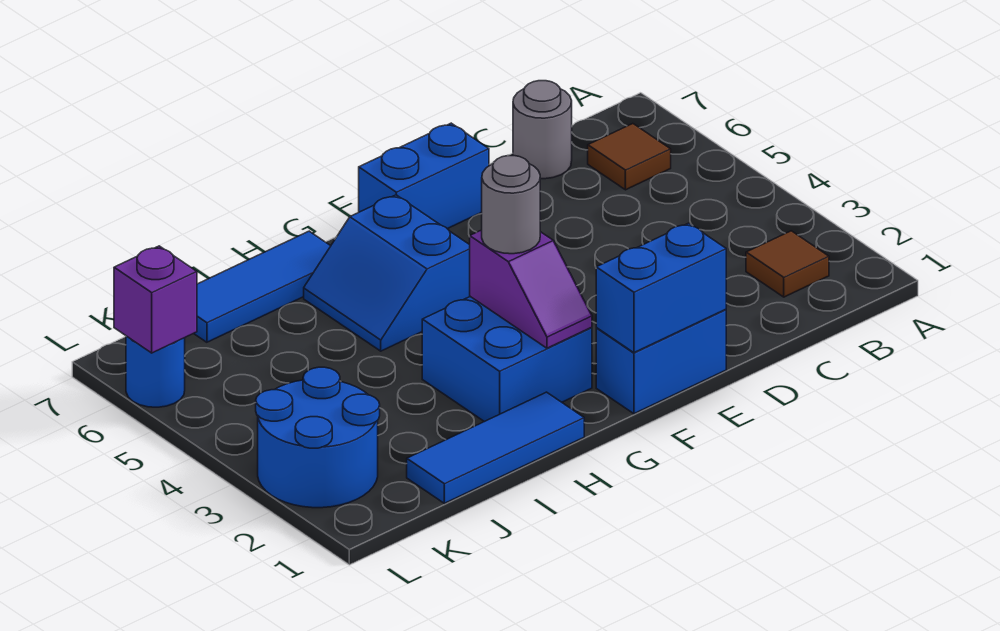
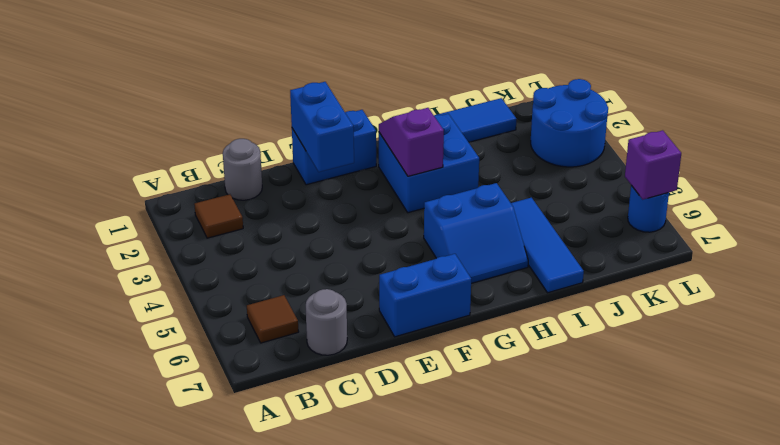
blue 1x2 brick [596,223,726,353] -> blue 1x2 brick turned to [290,82,354,172]
grey 1x1 round brick [482,156,540,254] -> grey 1x1 round brick moved to [223,139,262,200]
blue 2x2 slope [304,195,470,351] -> blue 2x2 slope turned to [424,183,528,283]
blue 1x3 tile [194,231,330,342] -> blue 1x3 tile turned to [511,198,584,293]

